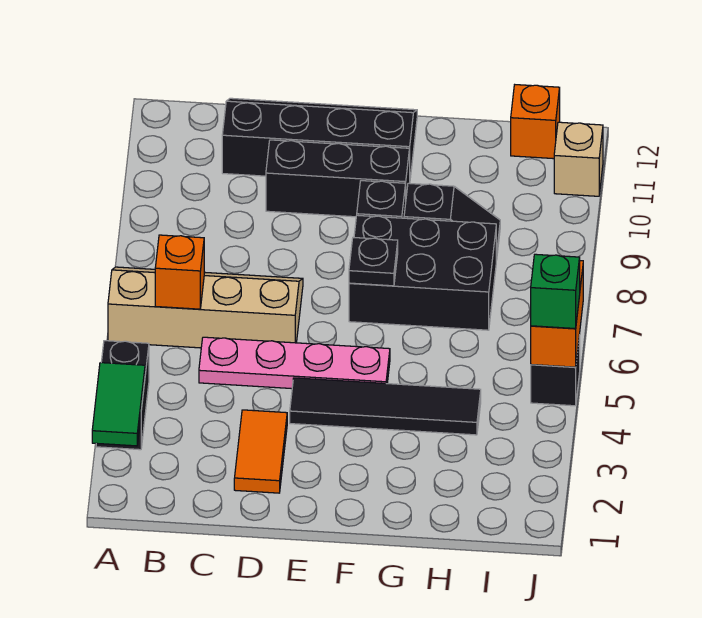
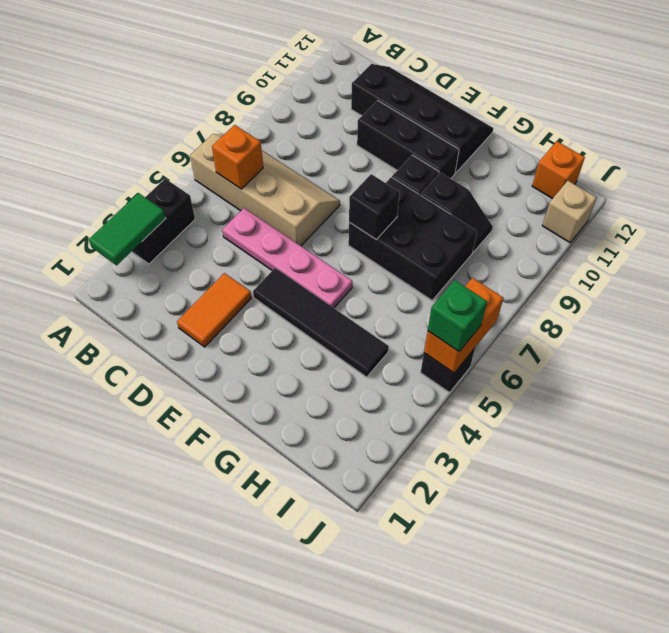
black 1x1 plate [349,237,398,286] -> black 1x1 brick [349,174,399,240]

